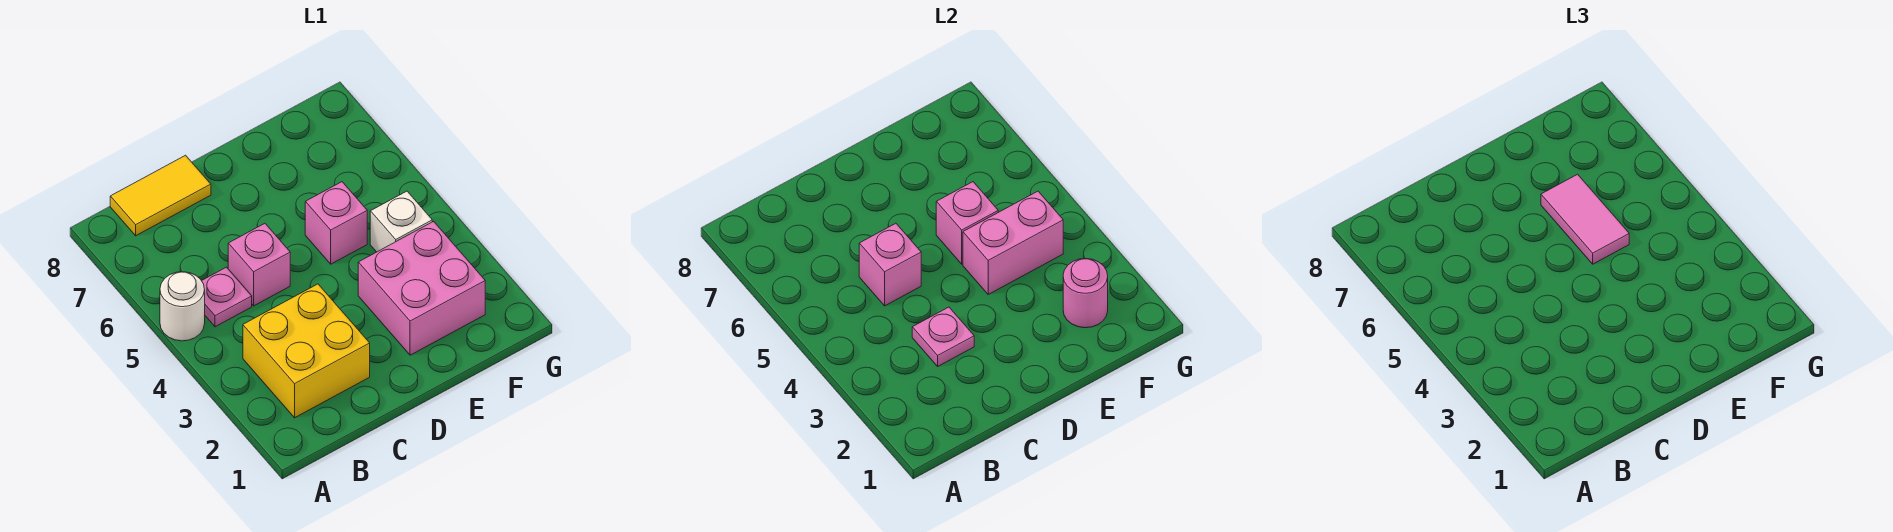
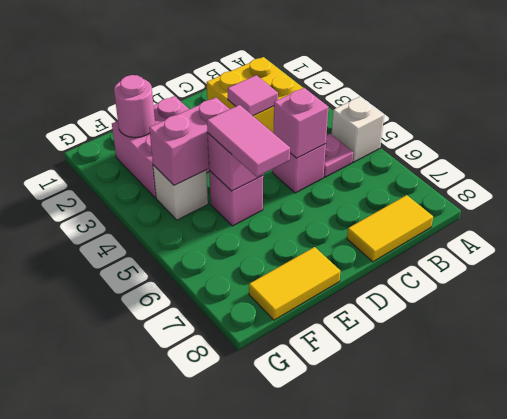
white 1x1 round brick [160,272,205,341] -> white 1x1 brick [331,96,384,162]
pink 1x1 plate [912,307,974,366] -> pink 1x1 tile [228,75,278,116]
none -> yellow 1x2 tile [249,247,340,320]

